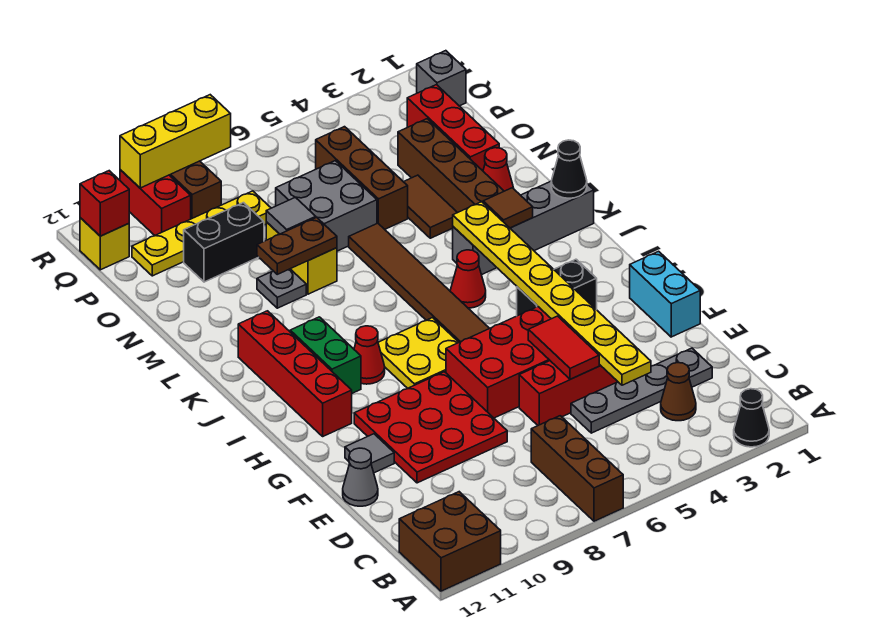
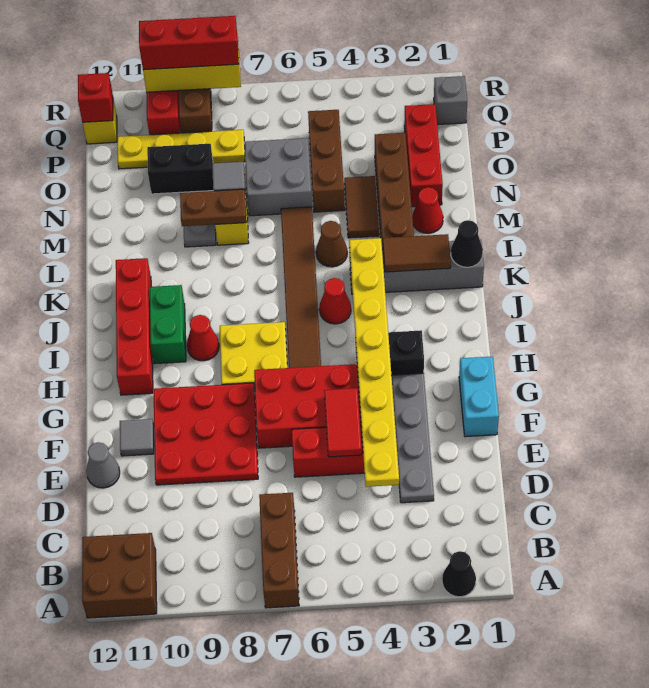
brown 1x1 cone [661,363,696,421] -> brown 1x1 cone moved to [316,221,347,267]
grey 1x4 plate [571,348,712,433] -> grey 1x4 plate turned to [392,373,434,503]
brown 1x1 tile [483,188,533,228] -> brown 1x2 tile [383,234,451,272]
none -> red 1x3 brick [139,16,239,70]

